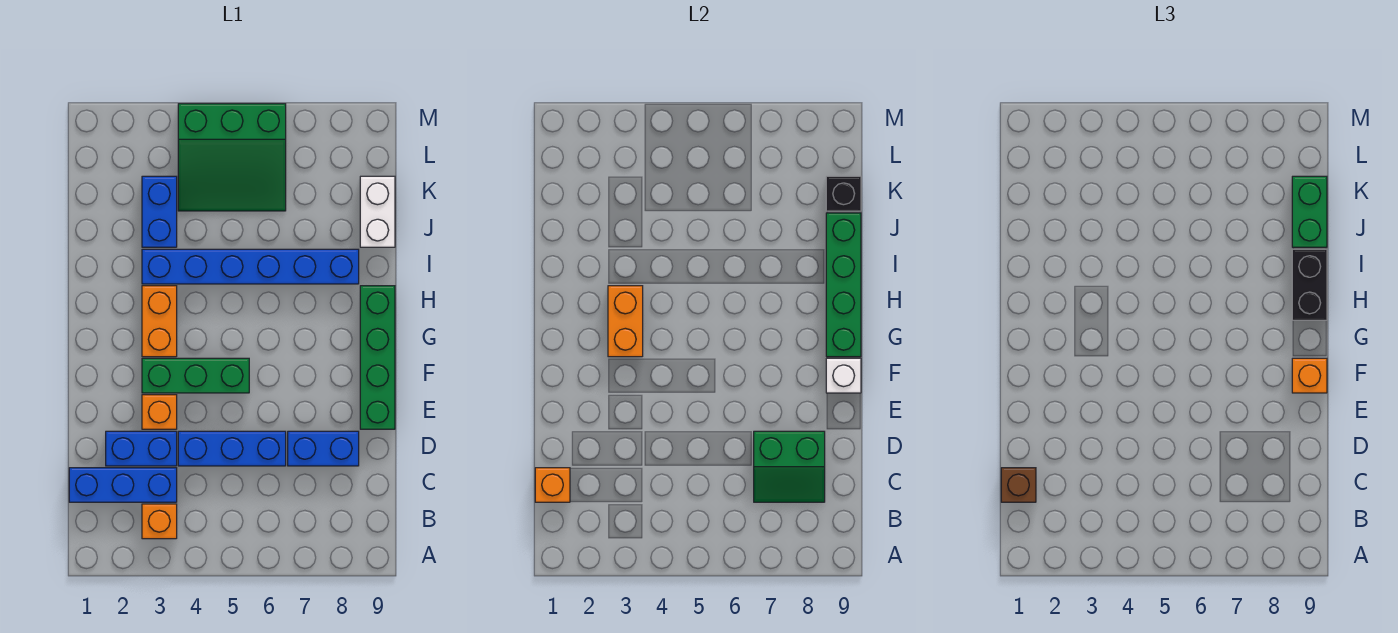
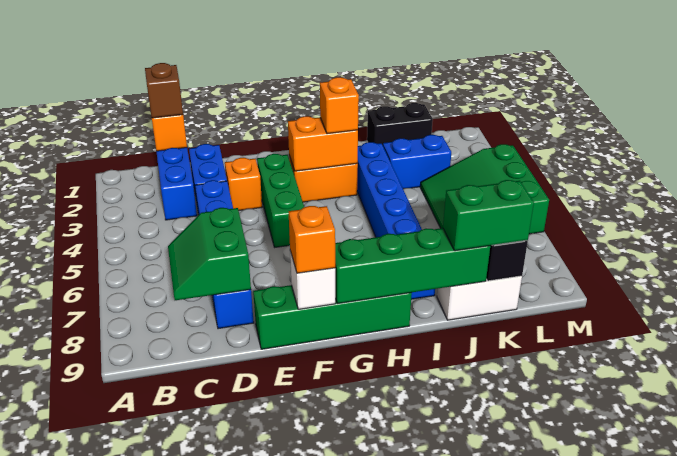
orange 1x1 brick [142,504,177,539] -> orange 1x1 brick moved to [320,77,359,134]
black 1x2 brick [1292,249,1327,320] -> black 1x2 brick moved to [367,103,433,145]

